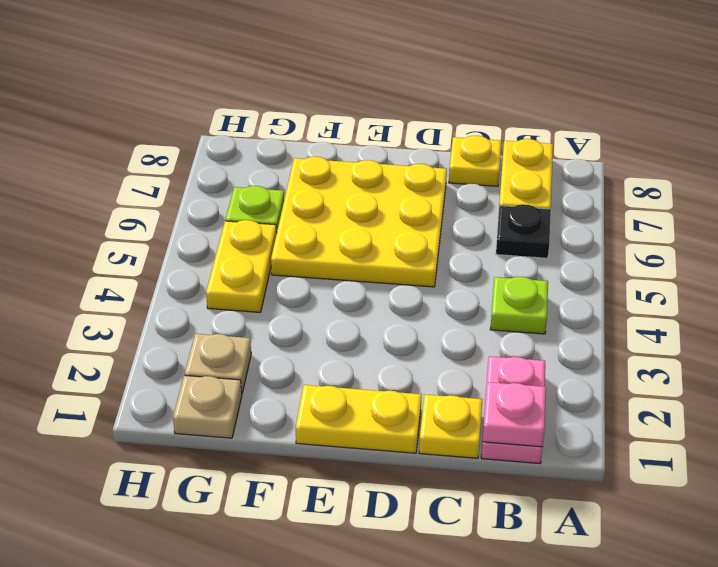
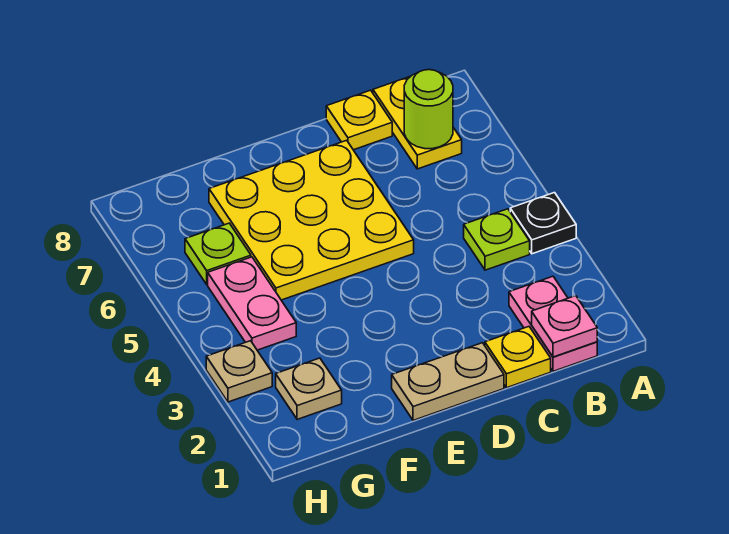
black 1x1 plate [496,204,551,258] -> black 1x1 plate moved to [510,193,576,254]
none -> lime 1x1 round brick [404,70,453,149]
yellow 1x2 plate [296,385,422,453] -> tan 1x2 plate [392,343,504,420]
tan 1x1 plate [173,375,242,438] -> tan 1x1 plate moved to [206,341,272,402]
yellow 1x2 plate [206,220,277,312] -> pink 1x2 plate [208,257,296,350]

